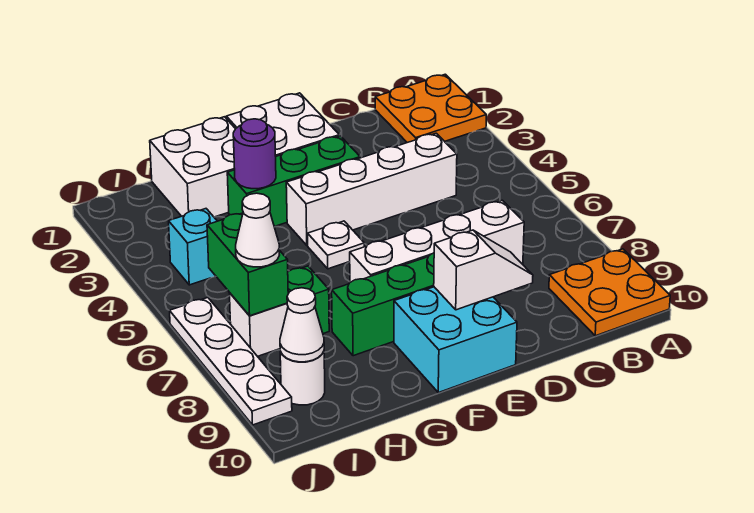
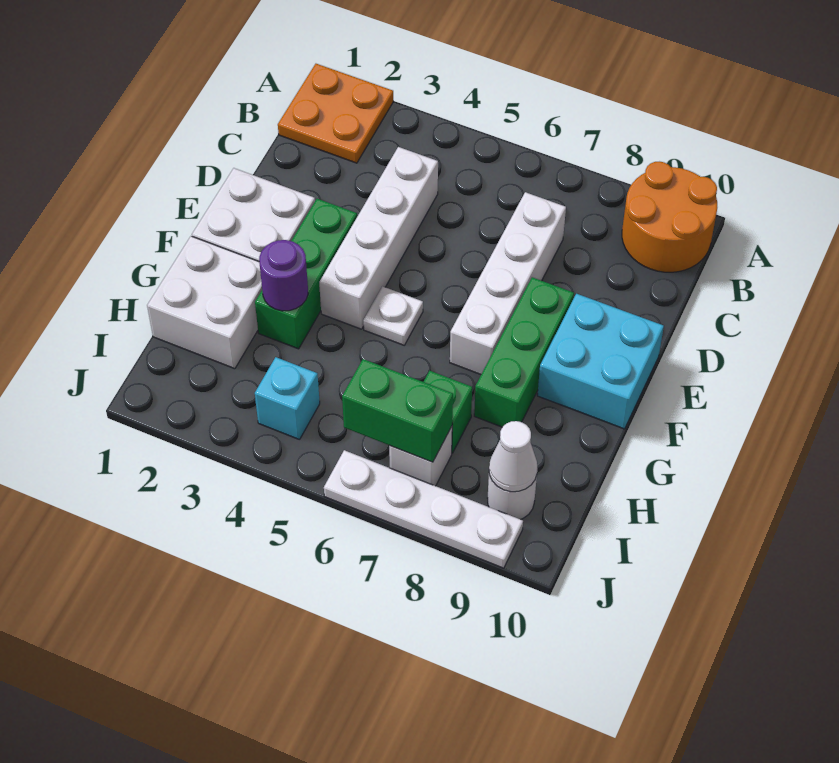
orange 2x2 plate [549,249,670,336] -> orange 2x2 round brick [622,162,717,272]
white 1x2 slope [434,230,533,310] -> none
white 1x1 cone [236,193,279,267] -> none

